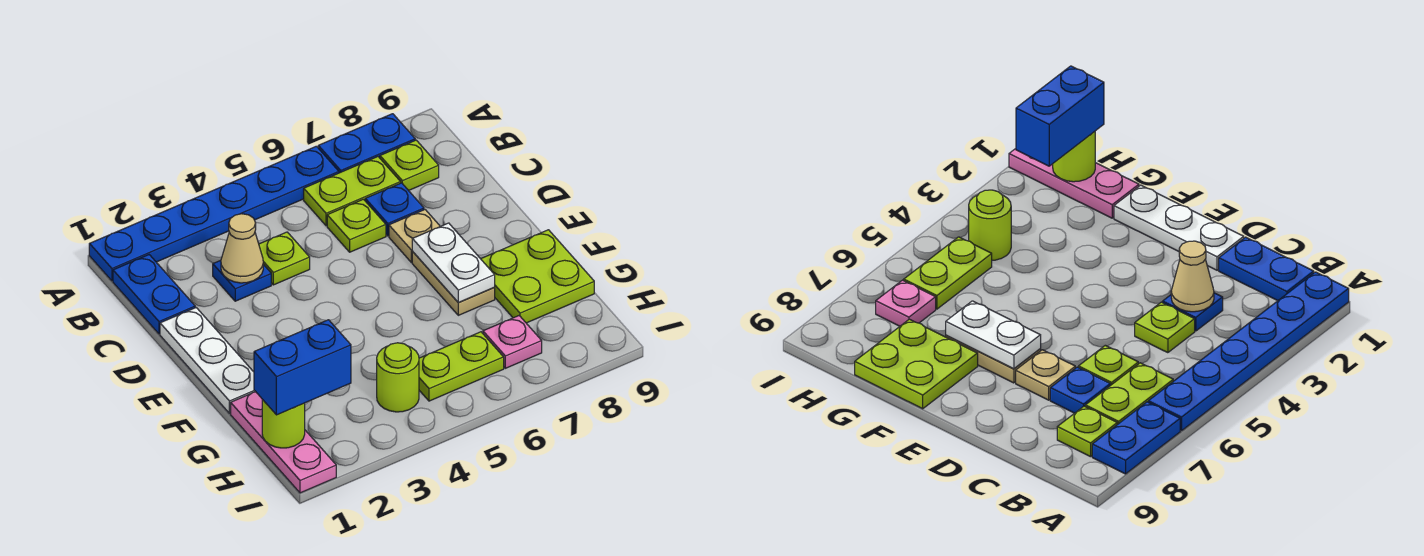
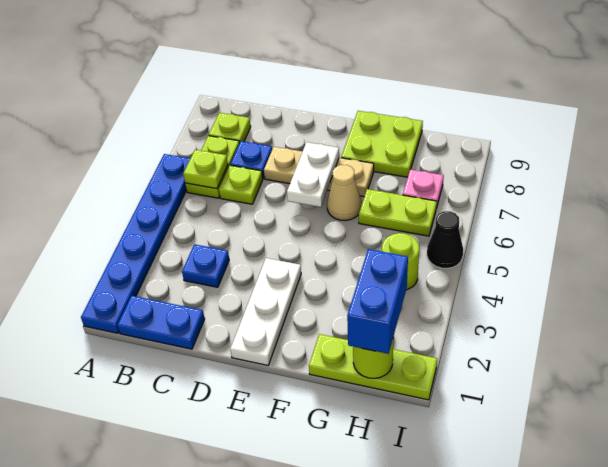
blue 1x2 plate [318,114,415,173] -> none
tan 1x1 cone [221,214,263,283] -> tan 1x1 cone moved to [327,165,362,221]
lime 1x1 plate [259,232,310,285] -> lime 1x1 plate moved to [183,150,228,189]
white 1x3 plate [160,308,256,413] -> white 1x3 plate turned to [230,258,301,365]
white 1x2 plate [412,223,495,302] -> white 1x2 plate turned to [287,142,339,207]
pink 1x3 plate [231,392,336,493] -> lime 1x3 plate [309,334,437,400]
lime 1x2 plate [419,332,504,401] -> lime 1x2 plate turned to [359,189,437,236]
none -> black 1x1 cone [427,211,463,268]

